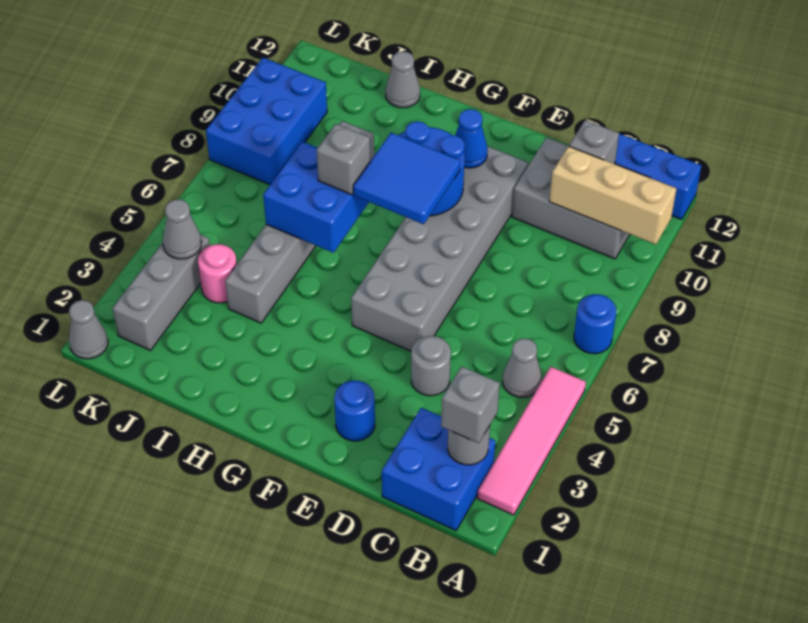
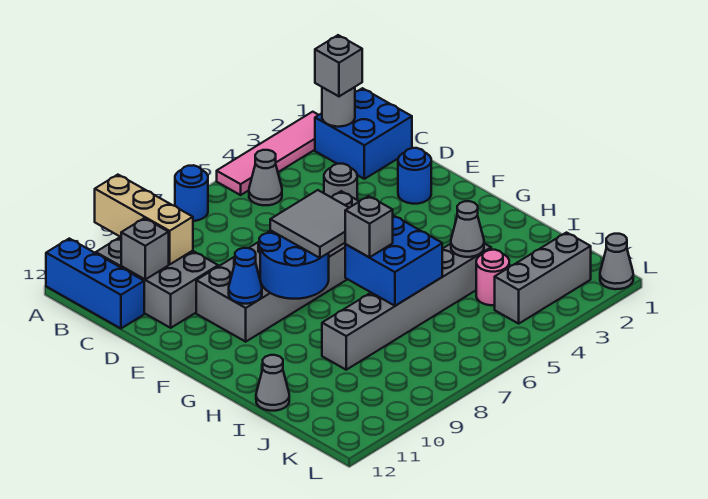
blue 2x2 tile [353,133,460,224] -> grey 2x2 tile [270,190,349,258]
grey 1x1 cone [163,199,202,259] -> grey 1x1 cone moved to [451,201,484,257]
blue 2x3 brick [206,58,327,185] -> none

